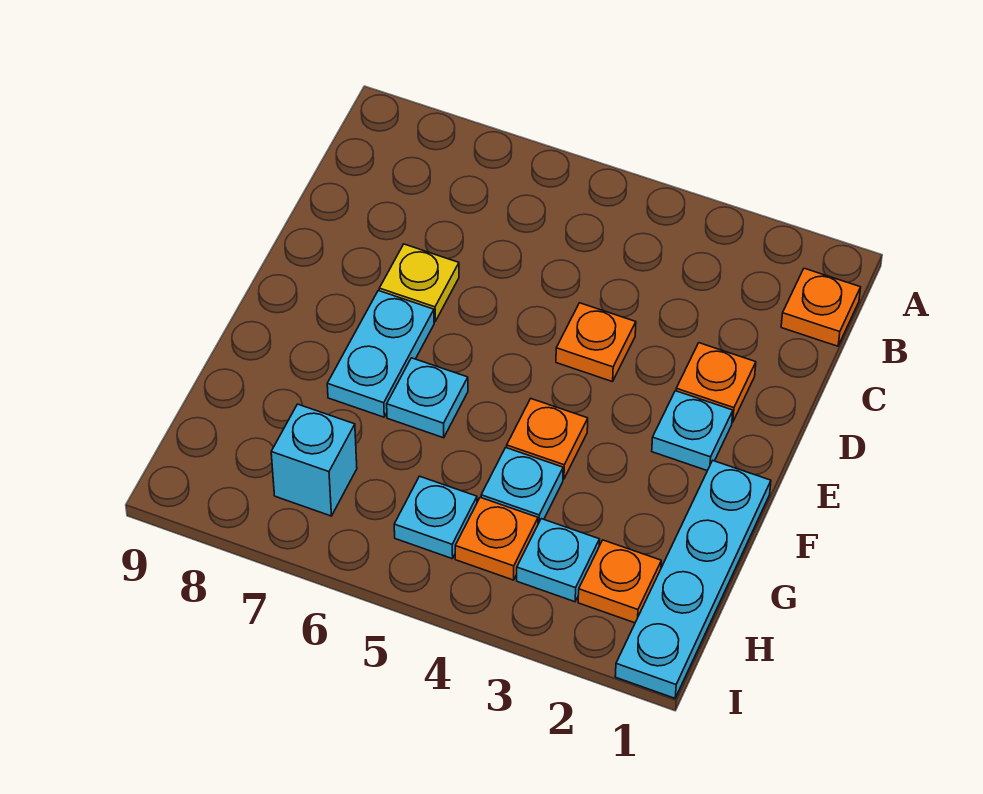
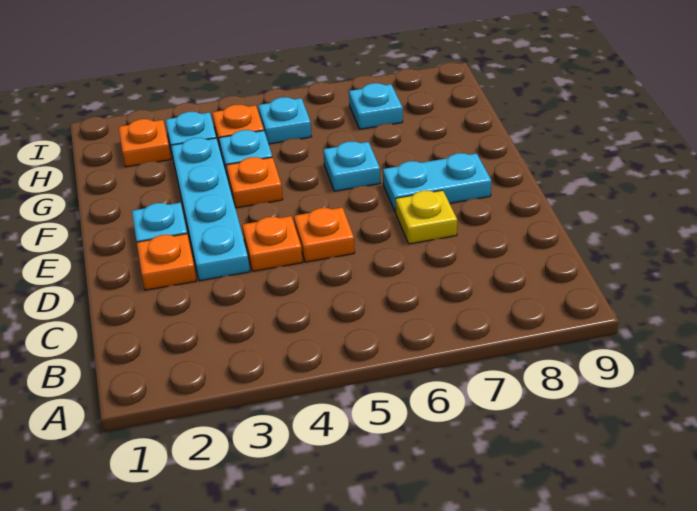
orange 1x1 plate [781,268,861,346] -> orange 1x1 plate moved to [294,207,355,262]
cyan 1x2 plate [327,291,434,417] -> cyan 1x2 plate turned to [383,153,491,212]
cyan 1x4 plate [615,461,771,698] -> cyan 1x4 plate moved to [171,138,250,281]
cyan 1x1 brick [271,404,357,516] -> cyan 1x1 plate [349,83,403,129]

